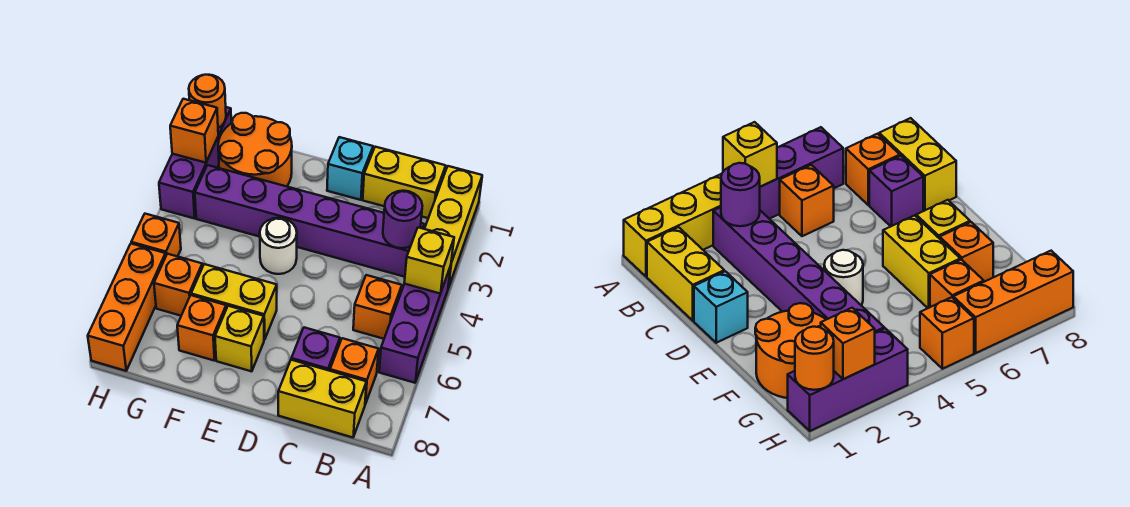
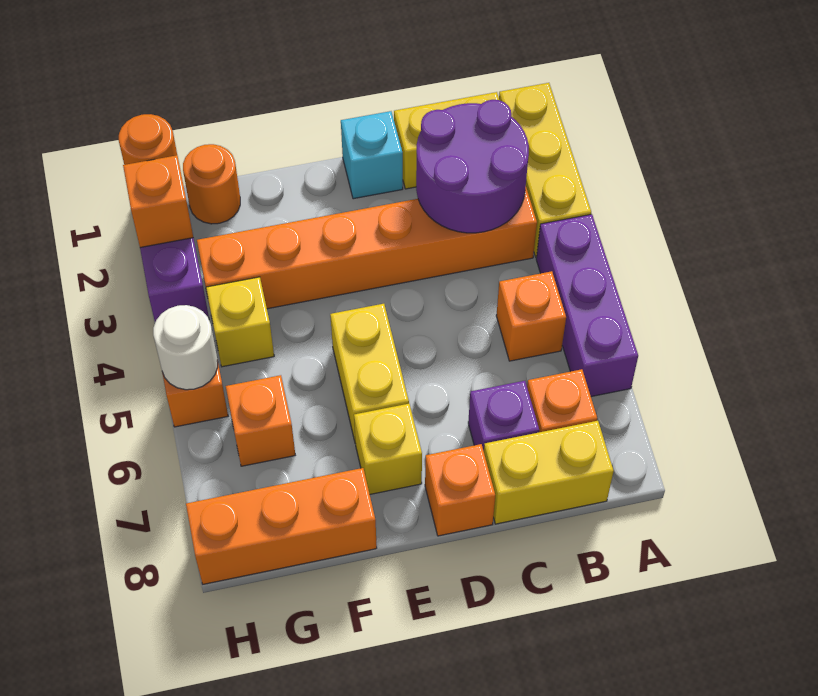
yellow 1x1 brick [404,227,454,294] -> yellow 1x1 brick moved to [206,277,274,367]
purple 1x6 brick [195,165,424,277] -> orange 1x6 brick [197,187,537,309]
purple 1x1 round brick [383,191,422,248] -> purple 2x2 round brick [416,100,529,233]
white 1x1 round brick [260,218,297,274] -> white 1x1 round brick moved to [153,305,218,390]
yellow 1x2 brick [191,264,277,340] -> yellow 1x2 brick turned to [330,304,409,444]
orange 2x2 round brick [218,113,292,186] -> orange 1x1 round brick [183,144,240,224]
orange 1x1 brick [177,295,226,360] -> orange 1x1 brick moved to [425,444,495,536]
orange 1x3 brick [88,244,166,371] -> orange 1x3 brick turned to [186,468,377,584]

